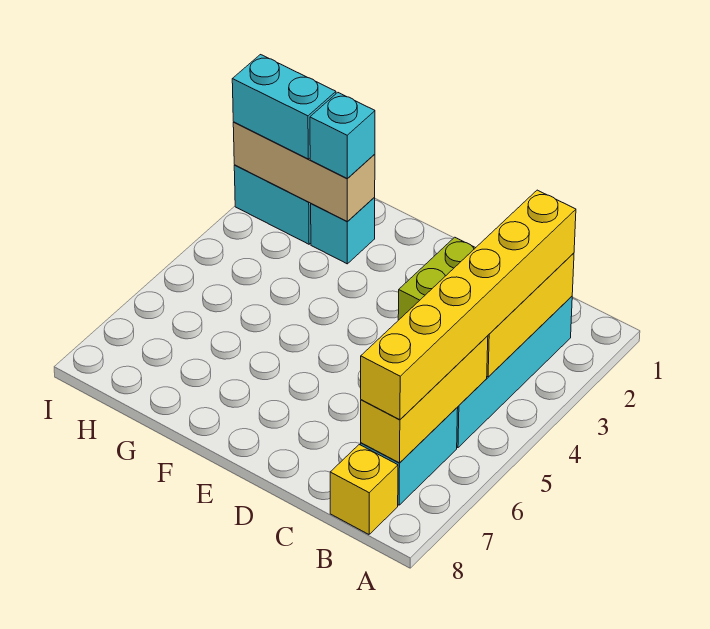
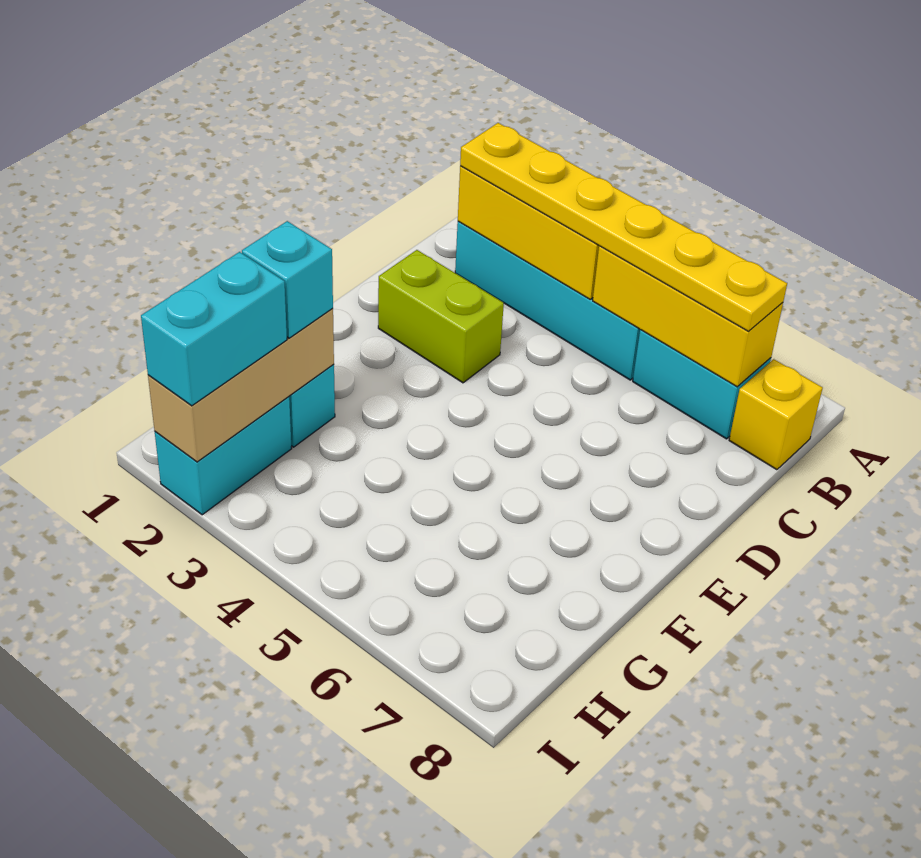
yellow 1x6 brick [361,190,576,420] -> yellow 1x6 plate [460,123,787,331]

